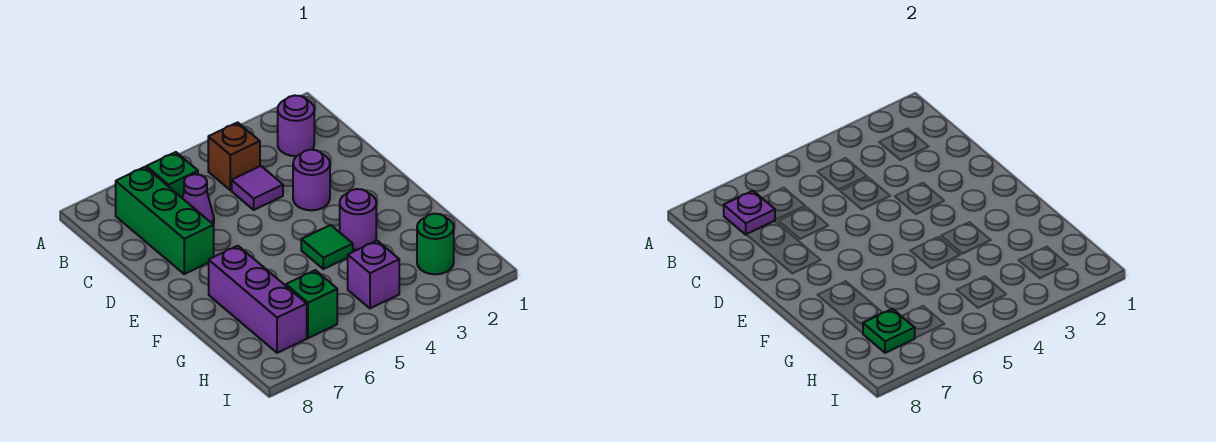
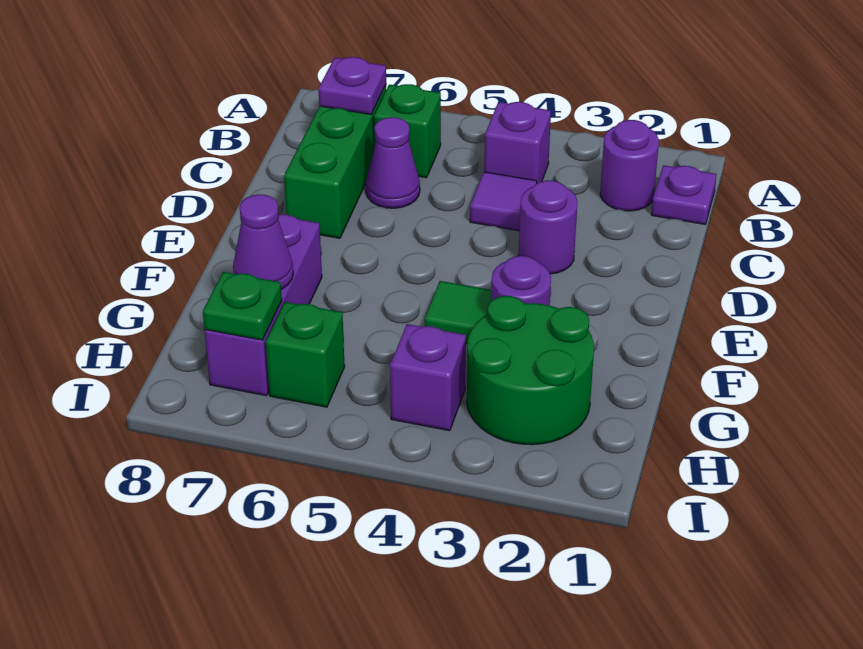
none -> purple 1x1 plate [651,165,717,224]
brown 1x1 brick [208,122,260,190] -> purple 1x1 brick [484,102,551,183]
none -> purple 1x1 cone [233,194,293,289]
green 1x1 round brick [417,214,454,274] -> green 2x2 round brick [467,296,594,445]

